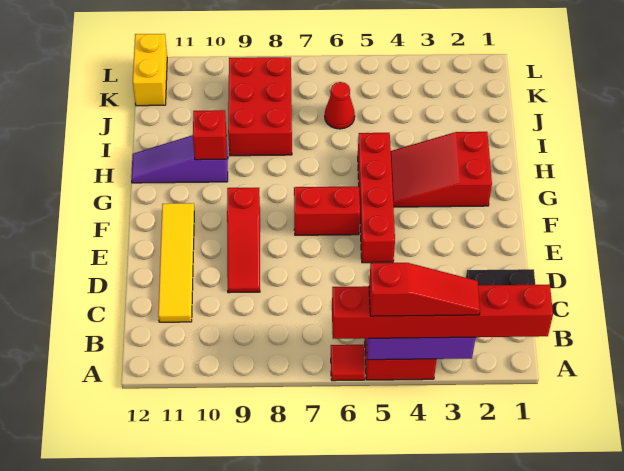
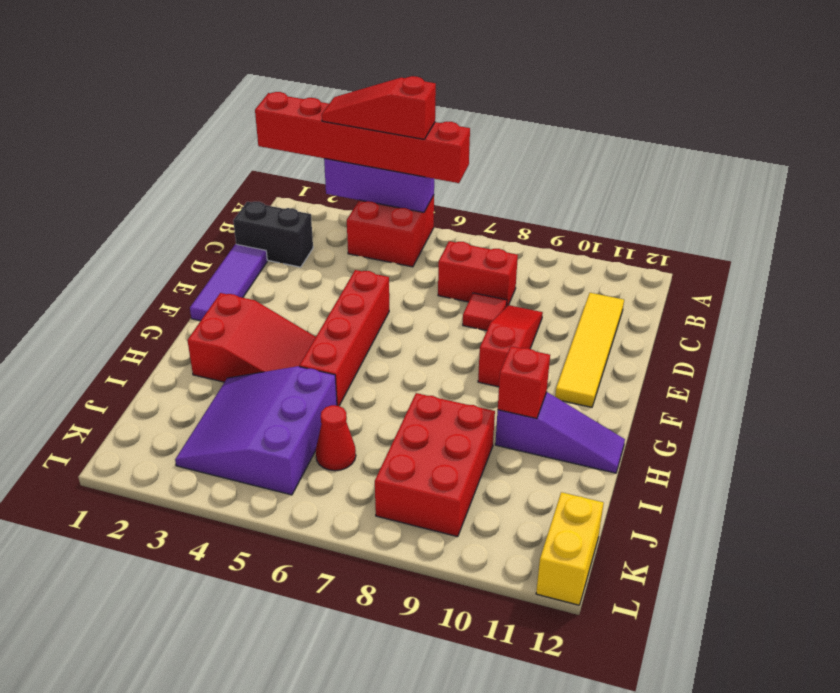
red 1x1 tile [331,345,365,381] -> red 1x1 tile moved to [463,293,507,331]
none -> purple 1x3 tile [190,244,267,321]
red 1x2 brick [294,187,360,235] -> red 1x2 brick moved to [438,241,518,307]
none -> purple 3x3 slope [175,366,337,495]

